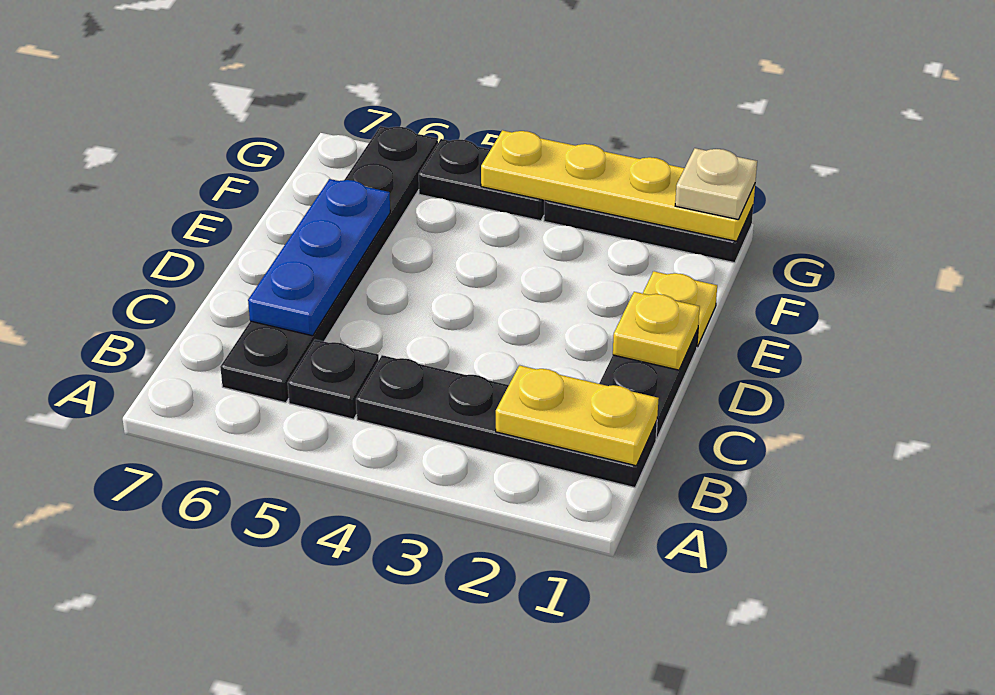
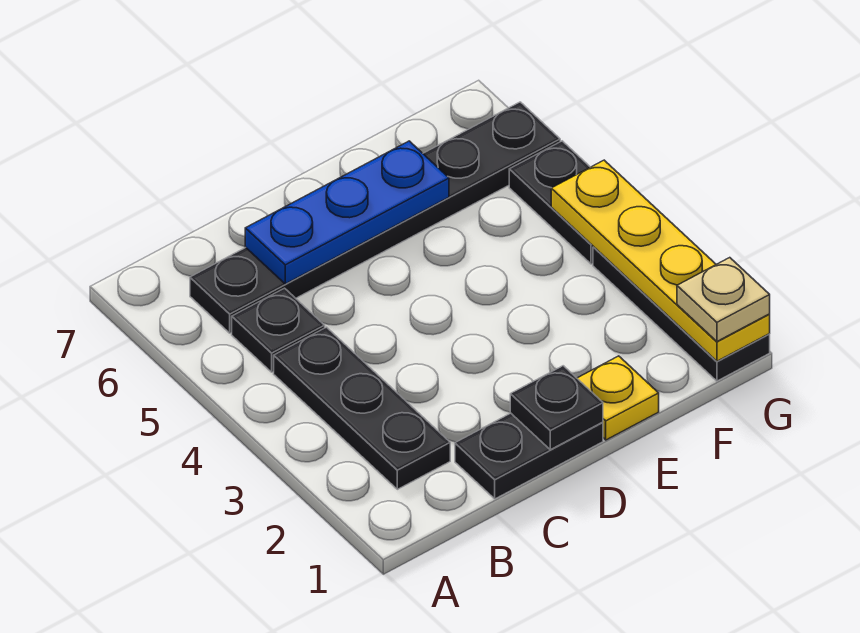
black 1x4 plate [356,355,657,488] -> black 1x3 plate [274,327,450,489]
yellow 1x2 plate [496,365,659,466] -> none
yellow 1x1 plate [613,292,700,370] -> black 1x1 plate [510,366,603,450]

